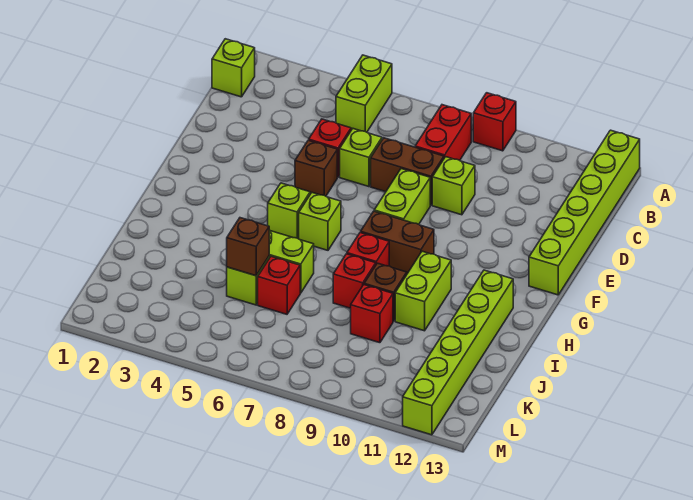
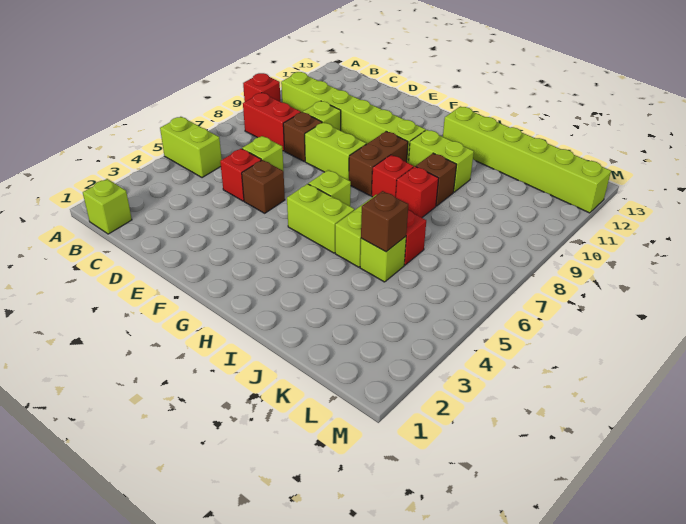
lime 1x6 brick [529,130,640,295] -> lime 1x6 brick moved to [281,72,426,163]
brown 1x2 brick [371,138,444,205] -> brown 1x1 brick [283,112,322,161]
lime 1x1 brick [268,183,310,239] -> lime 1x2 brick [287,184,354,253]
red 1x1 brick [351,285,393,343] -> none

